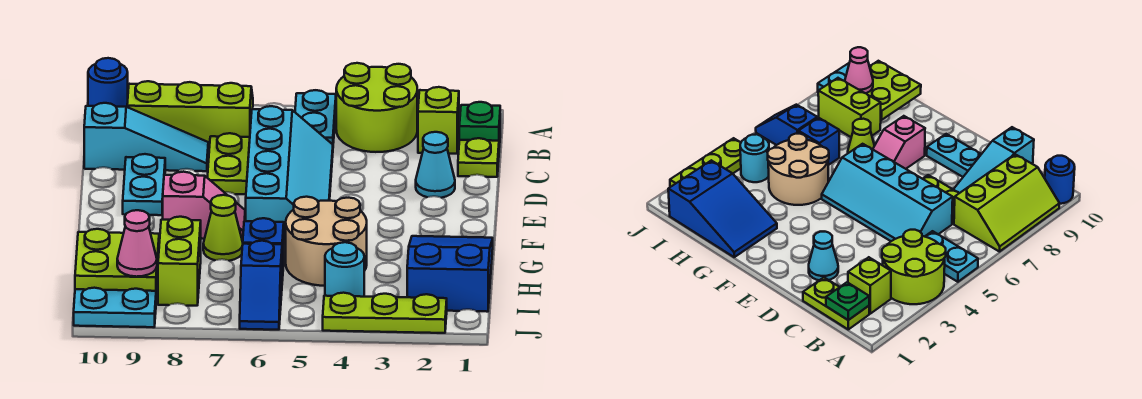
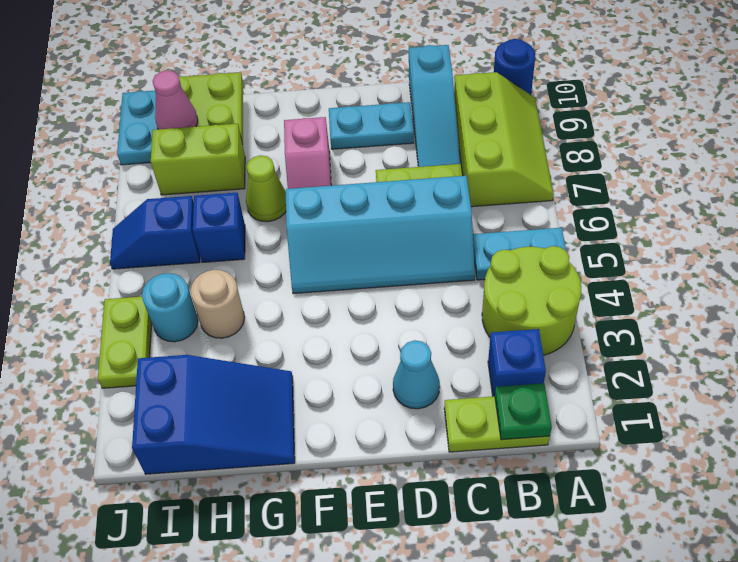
lime 1x1 brick [418,87,459,154] -> blue 1x1 brick [488,329,546,396]
tan 2x2 round brick [286,197,367,286] -> tan 1x1 round brick [191,270,245,338]
lime 1x3 plate [323,293,447,333] -> lime 1x2 plate [98,297,152,388]

